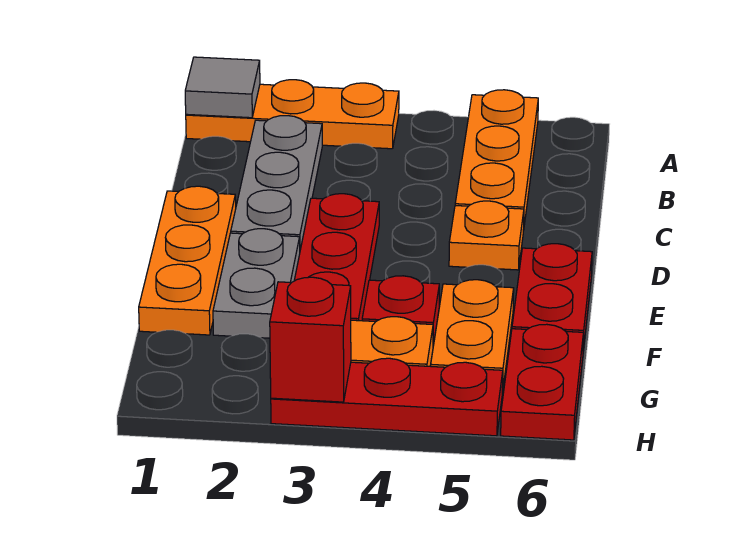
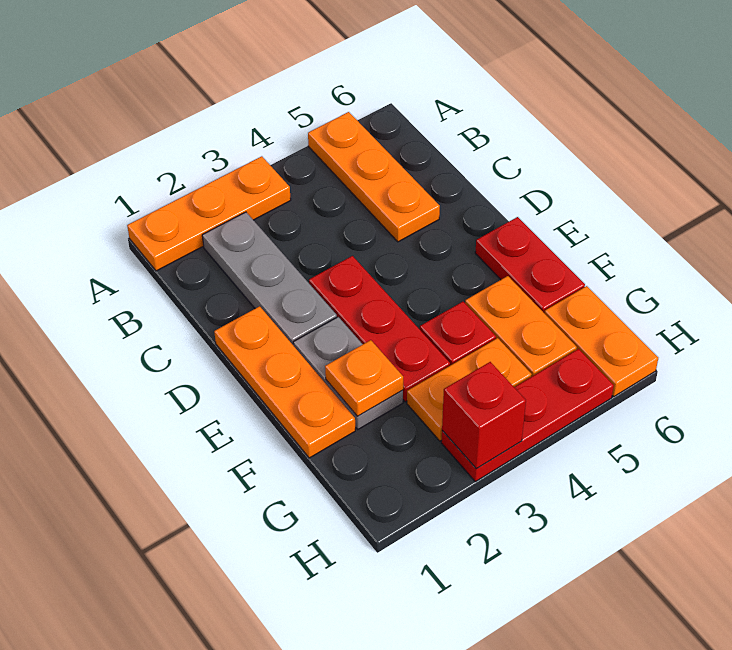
grey 1x1 tile [185,57,260,118] -> none
orange 1x1 plate [449,201,524,270] -> orange 1x1 plate moved to [325,340,403,416]
red 1x2 plate [501,324,584,440] -> orange 1x2 plate [544,286,658,397]

